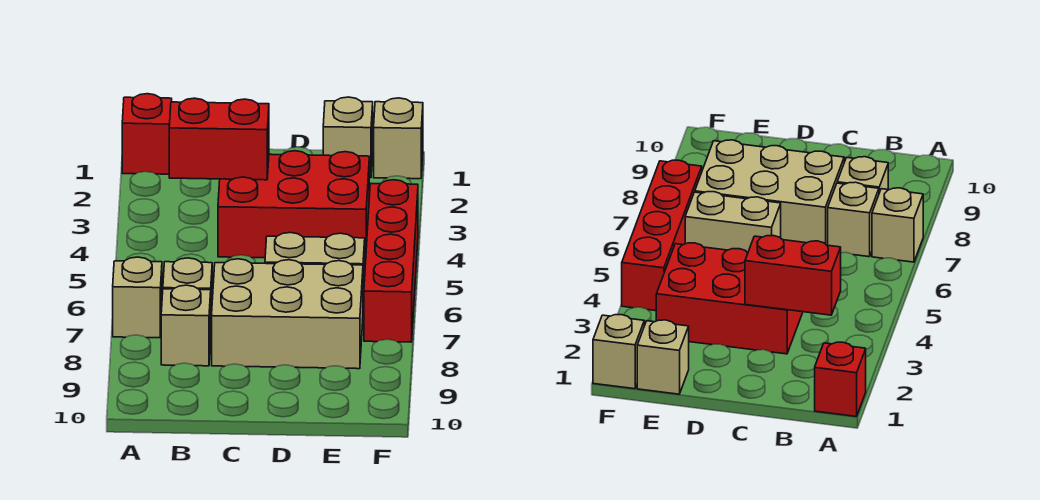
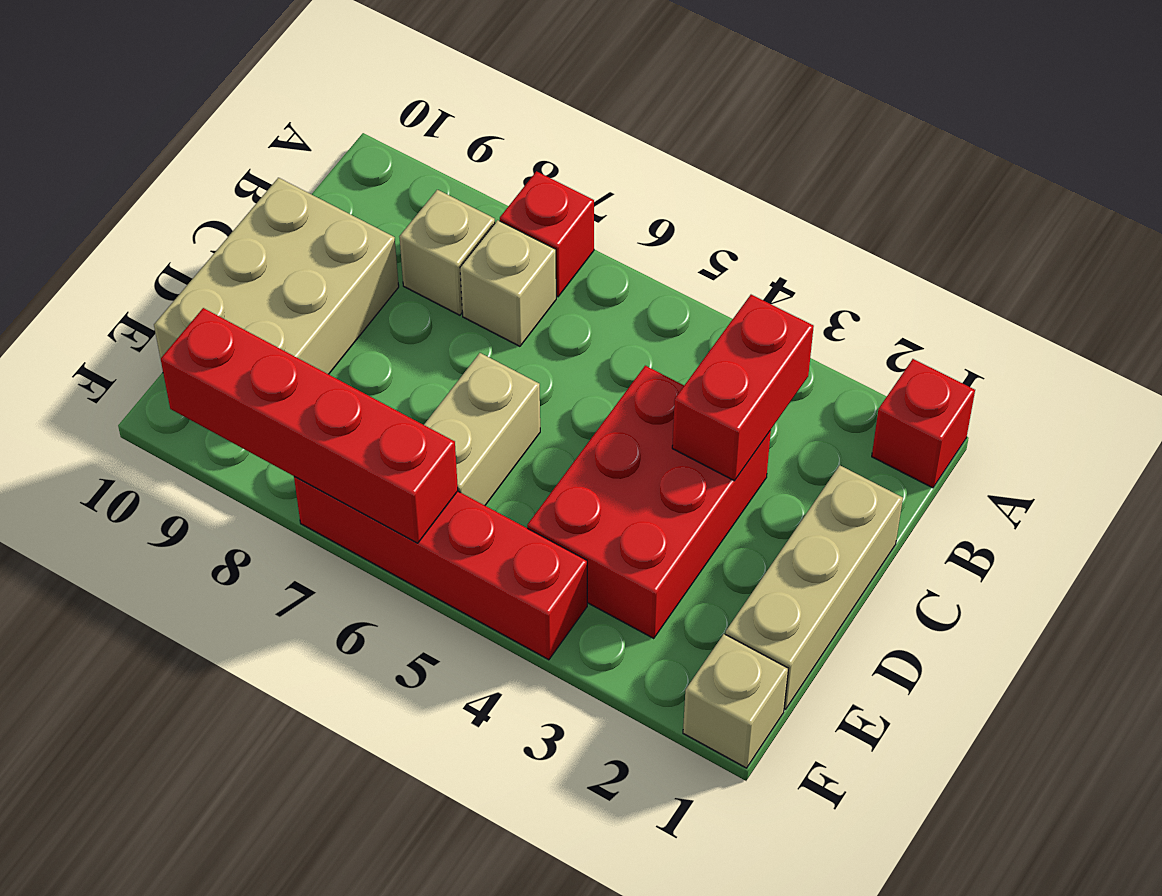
tan 1x1 brick [113,257,162,338] -> red 1x1 brick [500,171,594,297]
tan 2x3 brick [212,259,363,369] -> tan 2x3 brick moved to [154,178,399,374]
tan 1x1 brick [323,97,373,178] -> tan 1x3 brick [726,466,903,710]
none -> red 1x4 brick [161,308,458,543]

